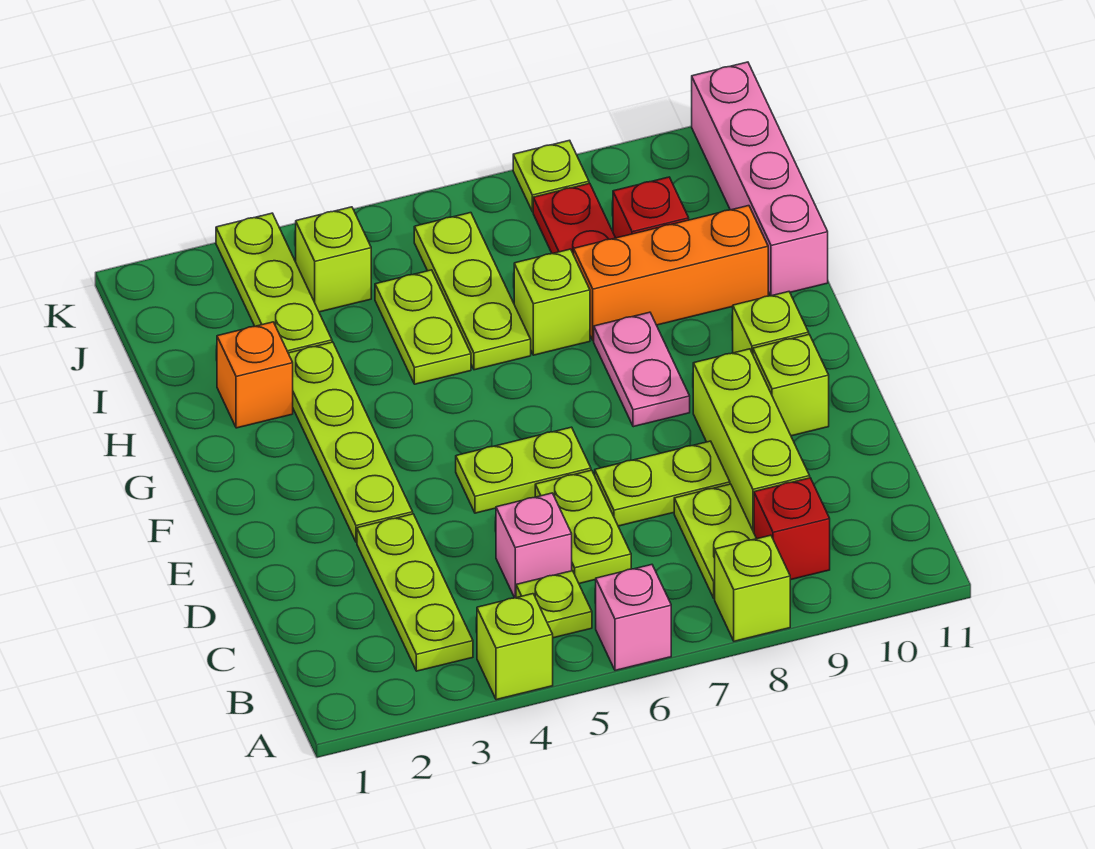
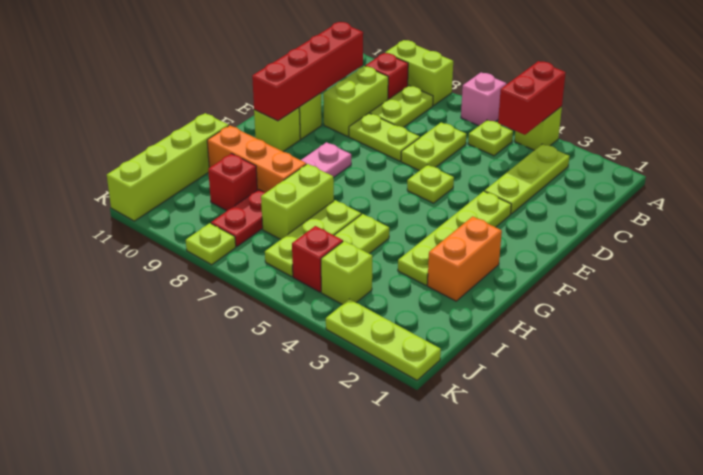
none -> red 1x2 brick [498,61,566,135]
lime 1x1 brick [715,535,790,641] -> lime 1x2 brick [385,40,453,106]
pink 1x1 brick [496,493,572,598] -> none
lime 1x3 brick [693,349,810,532] -> lime 1x2 brick [323,66,388,136]
none -> red 1x4 brick [252,22,363,121]
lime 1x2 plate [456,427,591,513] -> lime 1x1 plate [407,165,454,203]
orange 1x1 brick [217,322,293,428] -> orange 1x2 brick [427,216,502,301]
lime 1x1 brick [514,249,590,355] -> lime 1x2 brick [261,164,334,240]
pink 1x4 brick [692,62,828,296] -> lime 1x4 brick [107,113,229,221]
lime 1x3 plate [216,213,332,353] -> lime 1x3 plate turned to [326,299,441,380]
none -> red 1x1 brick [292,226,343,292]

